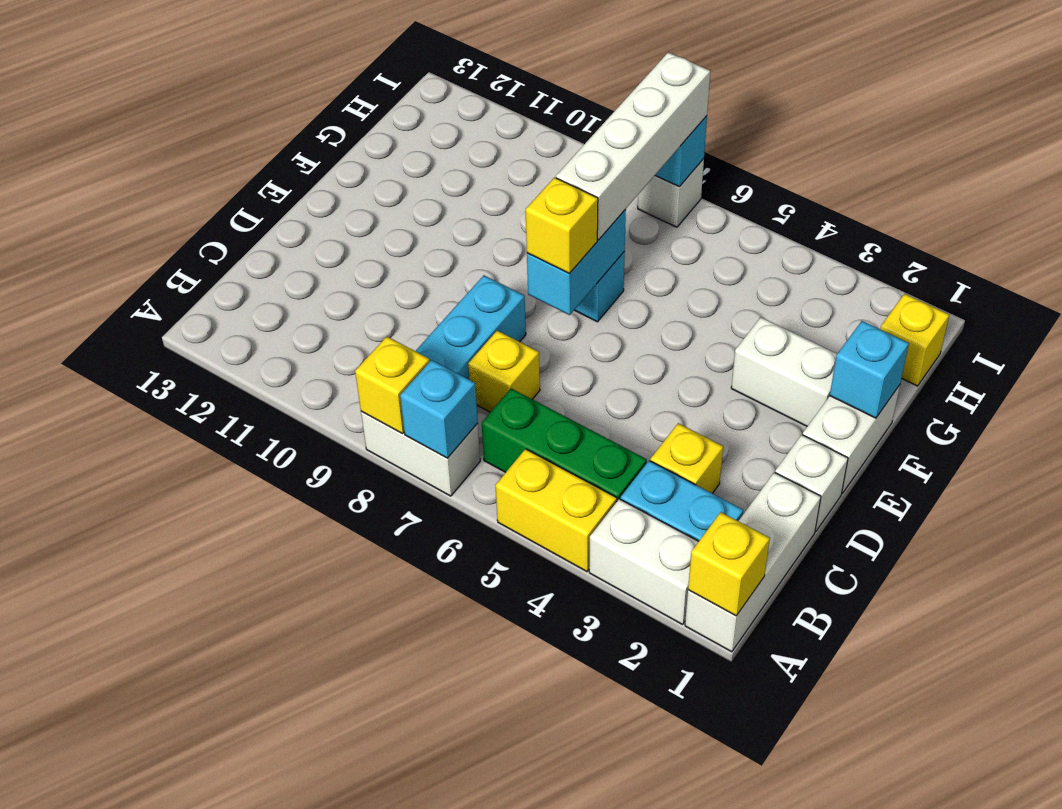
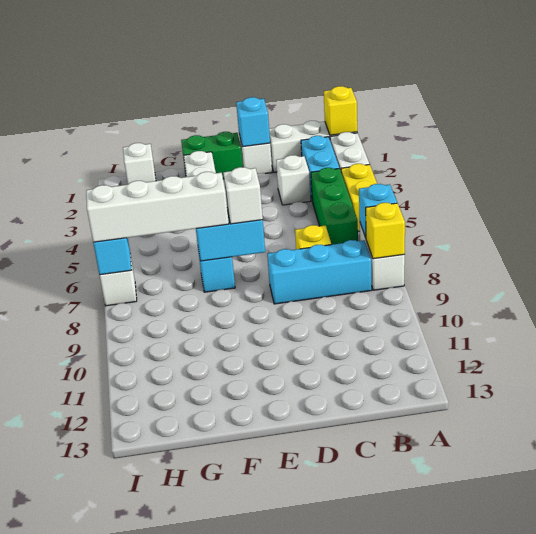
yellow 1x1 brick [650,423,723,493] -> white 1x1 brick [276,155,311,205]
white 1x2 brick [803,385,900,493] -> green 1x2 brick [181,132,243,179]
yellow 1x1 brick [526,177,598,274] -> white 1x1 brick [224,167,263,224]
cyan 1x1 brick [830,321,909,418] -> cyan 1x1 brick moved to [236,97,270,147]
yellow 1x1 brick [880,294,949,386] -> white 1x1 brick [123,143,156,184]

